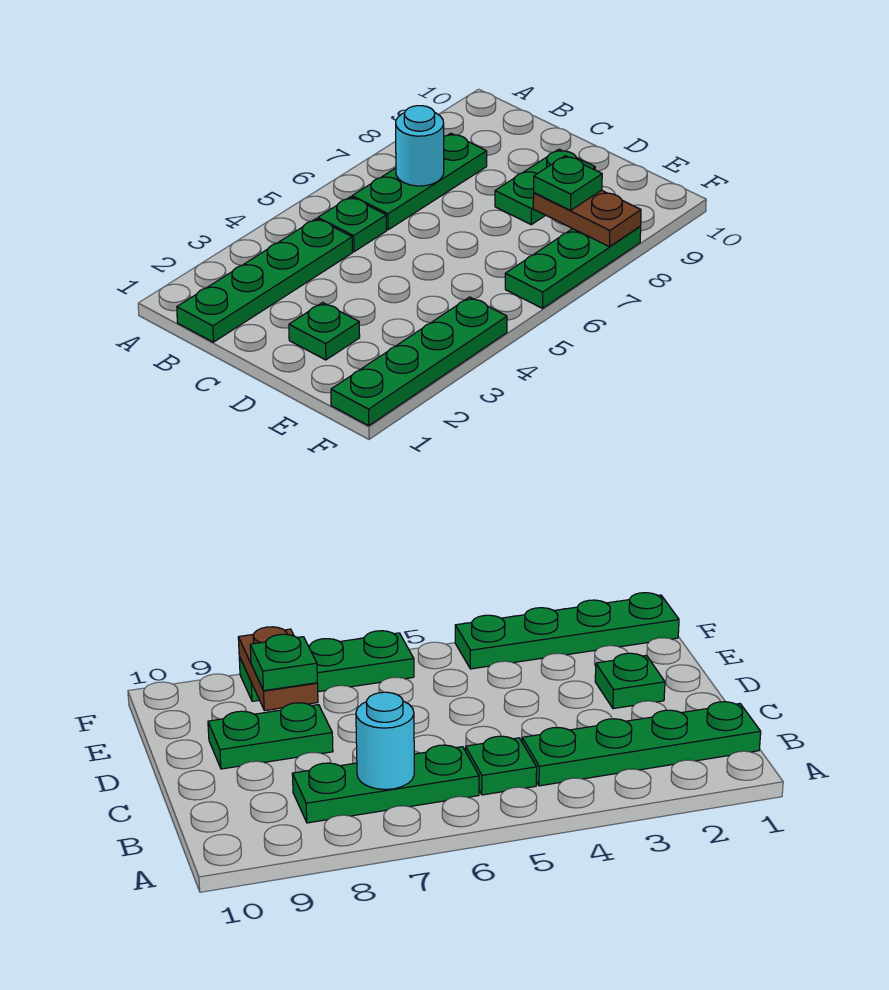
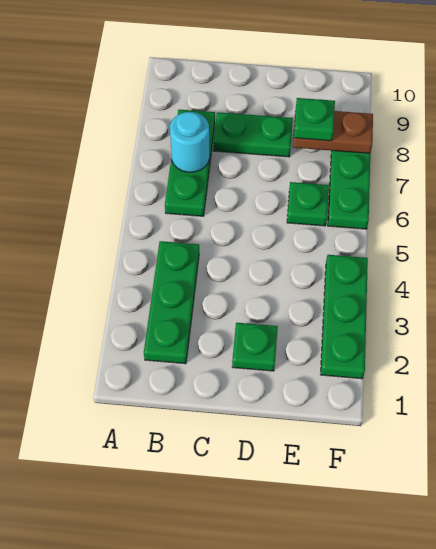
green 1x4 plate [177,219,352,342] -> green 1x3 plate [144,241,199,364]
green 1x1 plate [318,197,386,252] -> green 1x1 plate moved to [287,182,329,226]
green 1x2 plate [495,149,595,225] -> green 1x2 plate turned to [213,112,293,157]
green 1x4 plate [331,297,507,426] -> green 1x3 plate [321,255,368,379]

